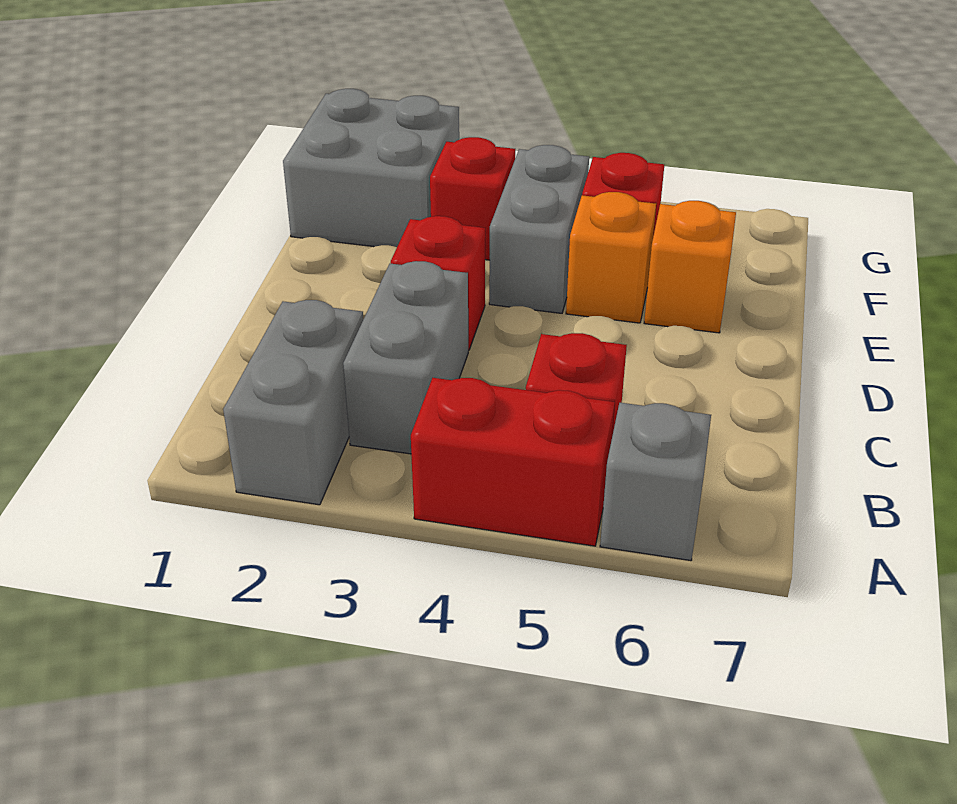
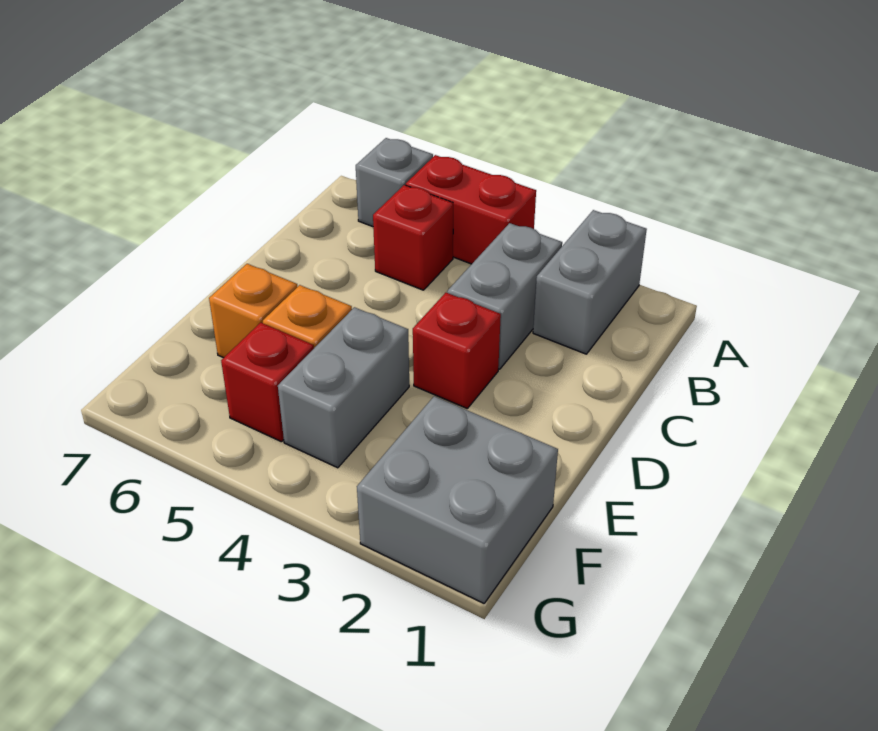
red 1x1 brick [430,137,515,260] -> none

